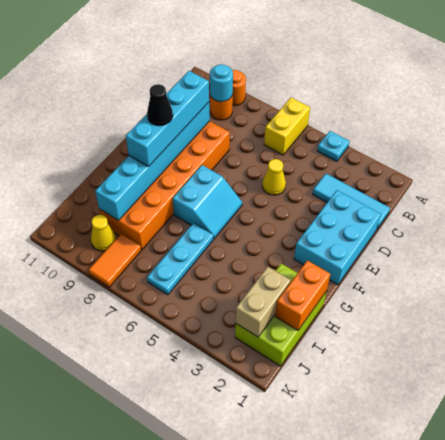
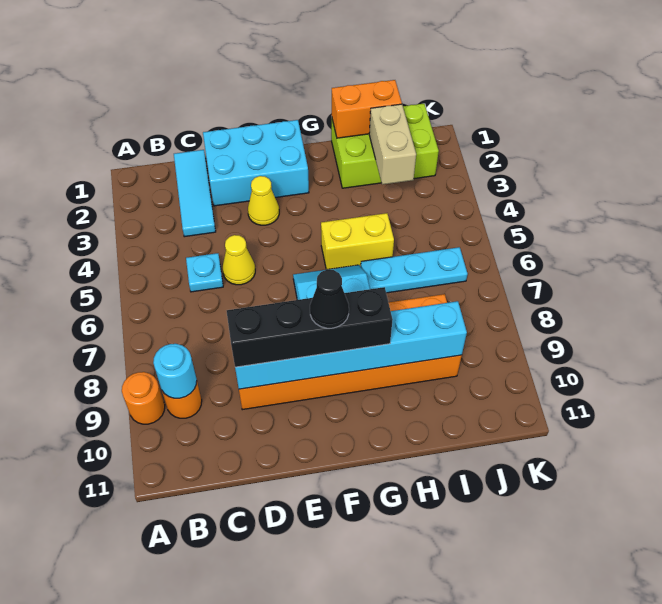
cyan 1x1 plate [317,131,349,161] -> cyan 1x1 plate moved to [186,253,223,292]
yellow 1x2 brick [264,98,310,155] -> yellow 1x2 brick moved to [321,213,394,270]
cyan 1x4 brick [126,71,209,167] -> black 1x4 brick [227,287,393,367]
tan 1x2 brick [236,267,291,337] -> tan 1x2 brick turned to [369,104,416,185]
orange 1x2 tile [89,234,141,287] -> none
yellow 1x1 cone [91,215,116,251] -> yellow 1x1 cone moved to [248,176,279,225]

